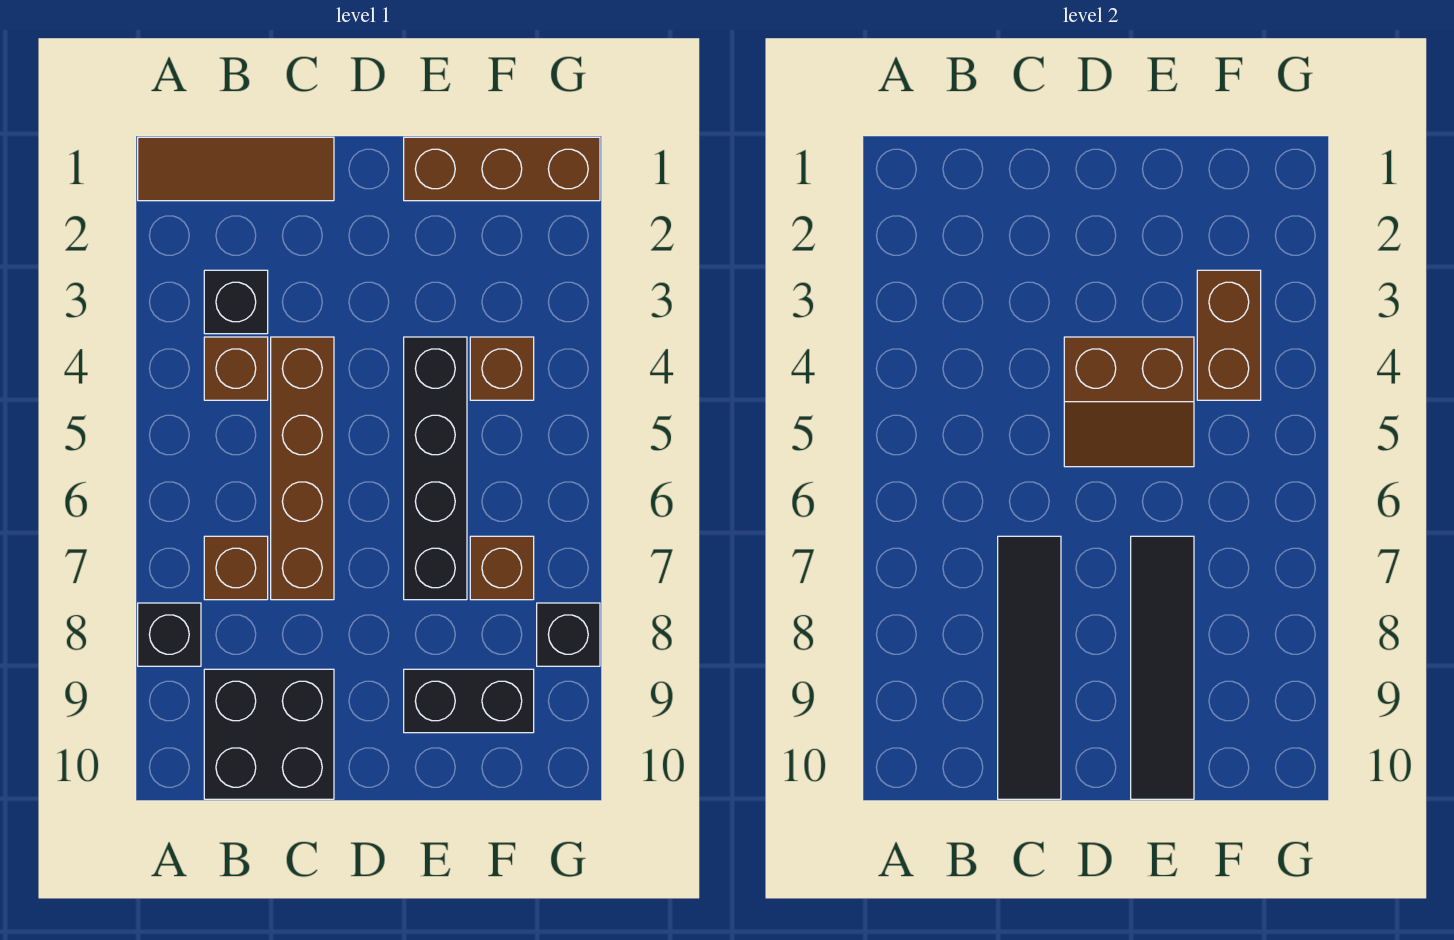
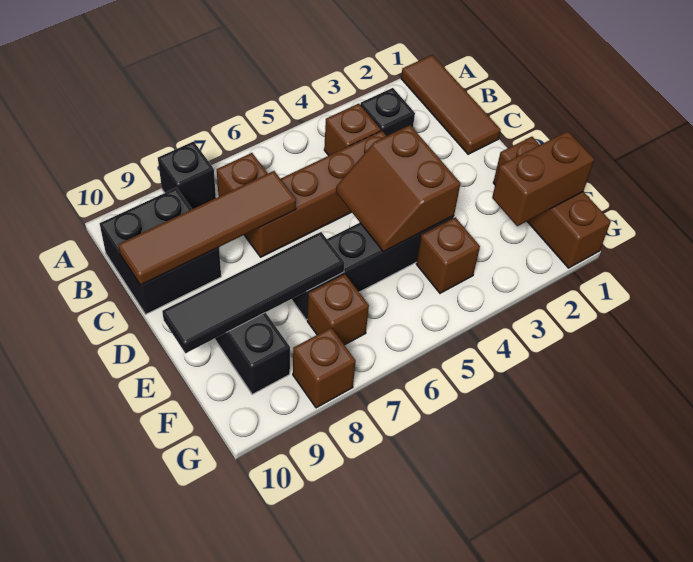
black 1x4 tile [998,536,1061,799] -> brown 1x4 tile [118,171,296,285]
brown 1x2 brick [1197,270,1261,400] -> brown 1x2 brick moved to [492,131,594,226]
black 1x1 brick [537,603,600,666] -> brown 1x1 brick [293,328,356,408]

